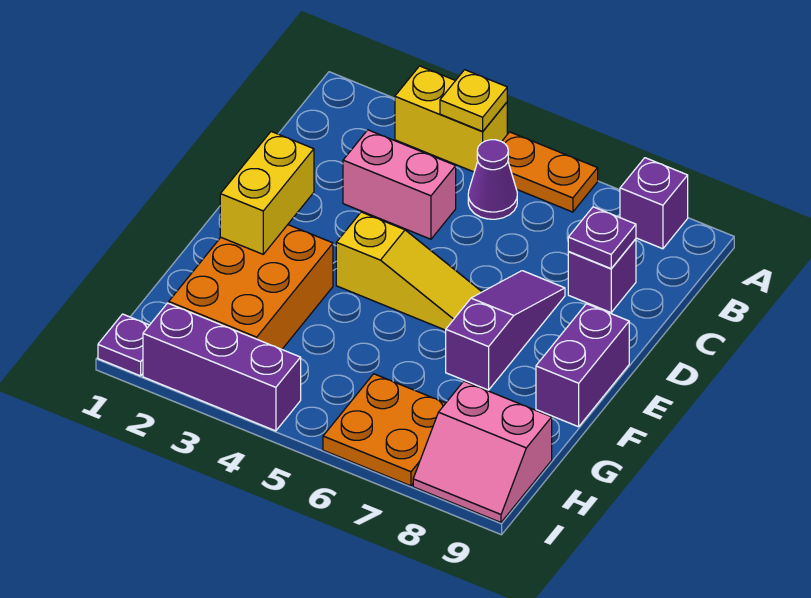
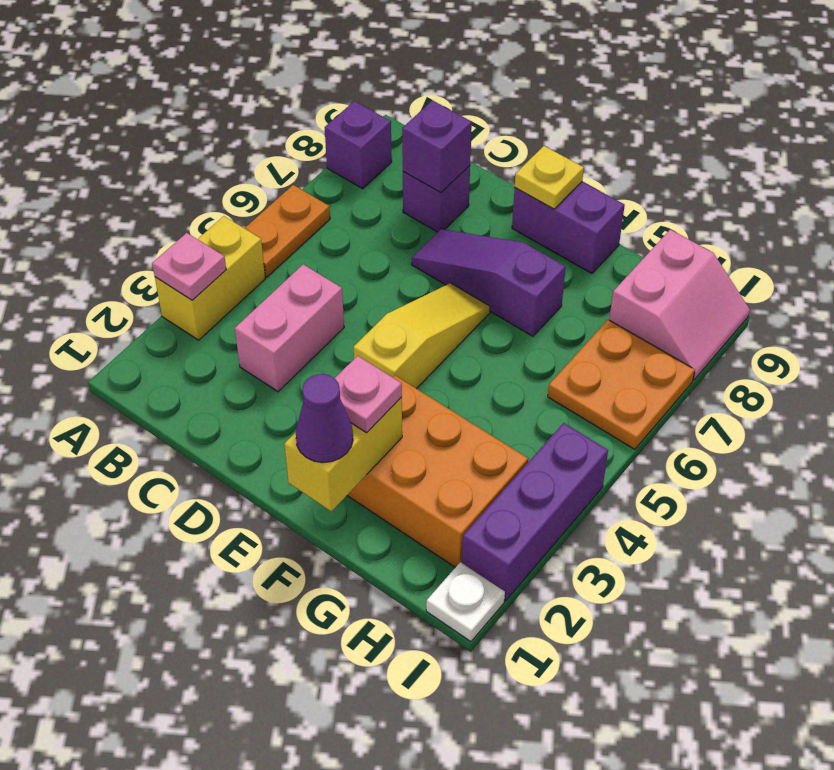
none -> pink 1x1 plate [152,233,226,300]
yellow 1x1 plate [440,70,507,132] -> yellow 1x1 plate moved to [515,146,584,209]
purple 1x1 cone [468,140,517,219] -> purple 1x1 cone moved to [295,374,353,463]
purple 1x1 plate [568,207,636,268] -> purple 1x1 brick [402,100,472,193]
yellow 1x2 brick [220,132,314,254] -> yellow 1x2 brick turned to [284,397,402,511]
none -> pink 1x1 plate [335,356,402,433]
purple 1x1 plate [98,314,149,376] -> white 1x1 plate [426,562,505,642]

